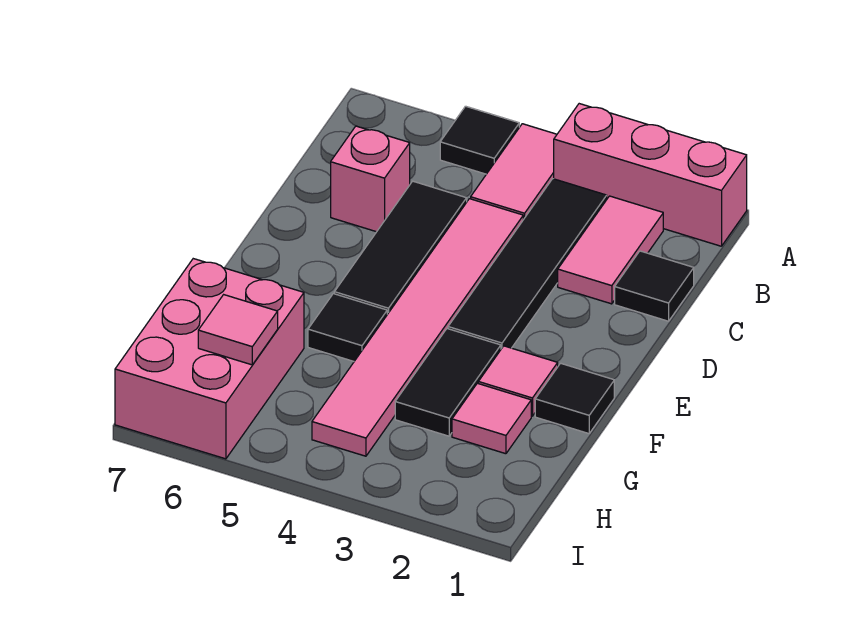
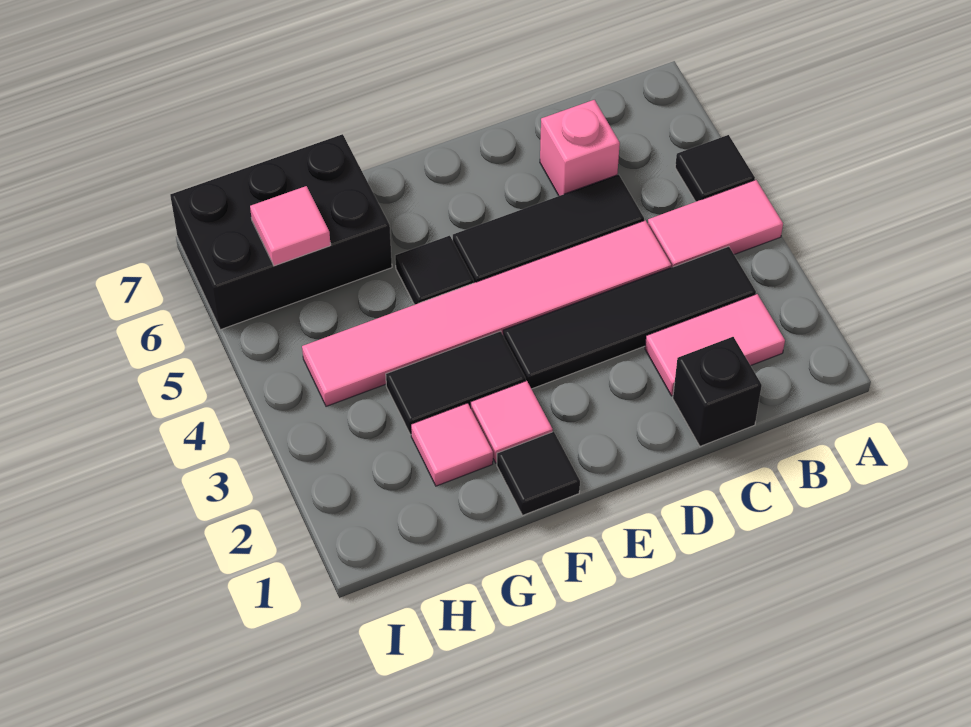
pink 1x3 brick [554,104,747,246] -> none
black 1x1 tile [615,251,694,321] -> black 1x1 brick [673,337,762,446]
pink 2x3 brick [115,259,304,459] -> black 2x3 brick [170,134,392,330]

